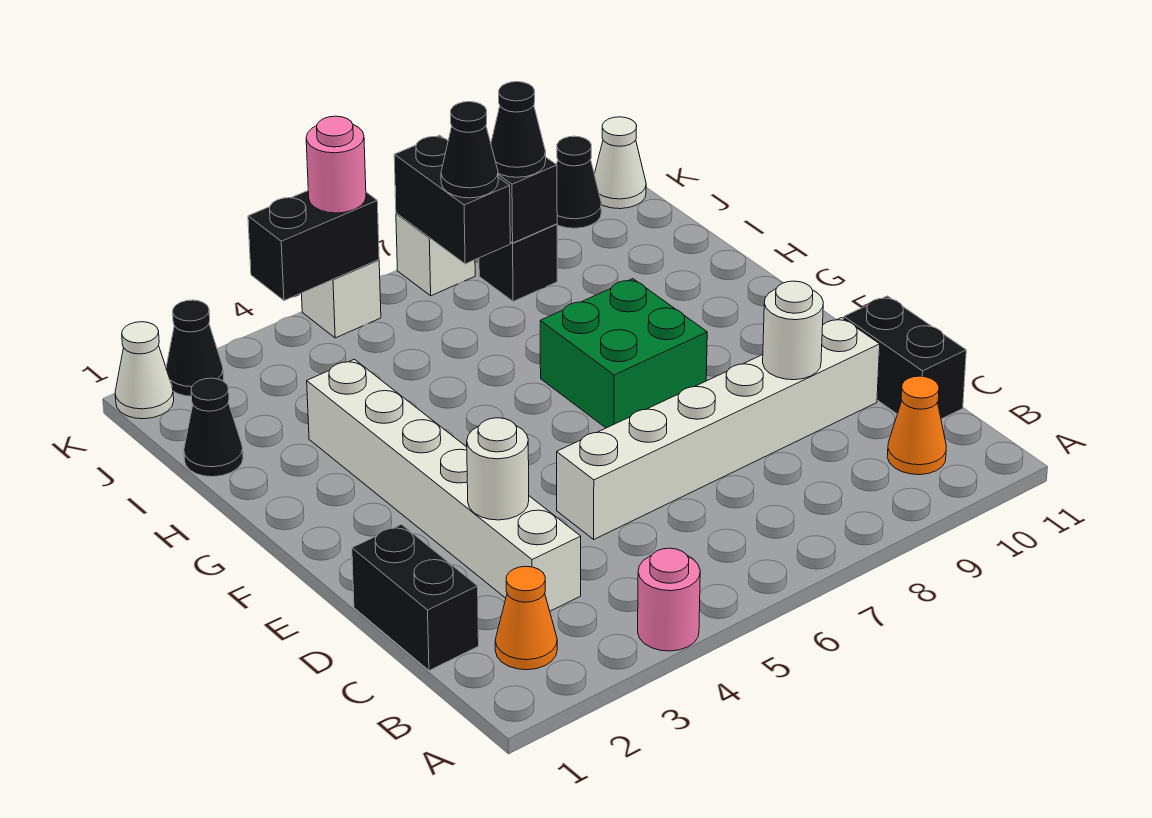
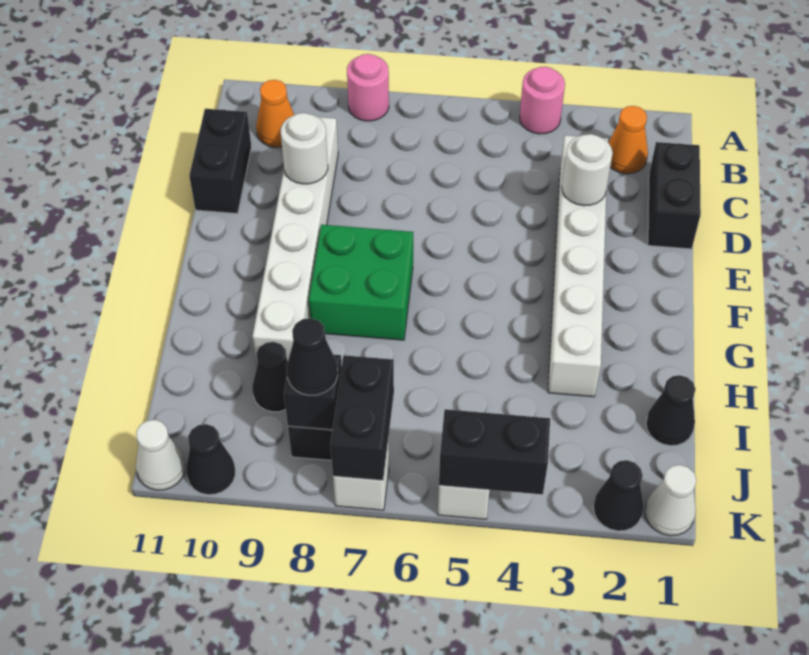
white 1x6 brick [557,318,880,539] -> white 1x6 brick turned to [253,117,338,364]
black 1x1 cone [441,102,498,198] -> black 1x1 cone moved to [252,342,288,412]
pink 1x1 round brick [306,116,366,213] -> pink 1x1 round brick moved to [347,54,389,121]

